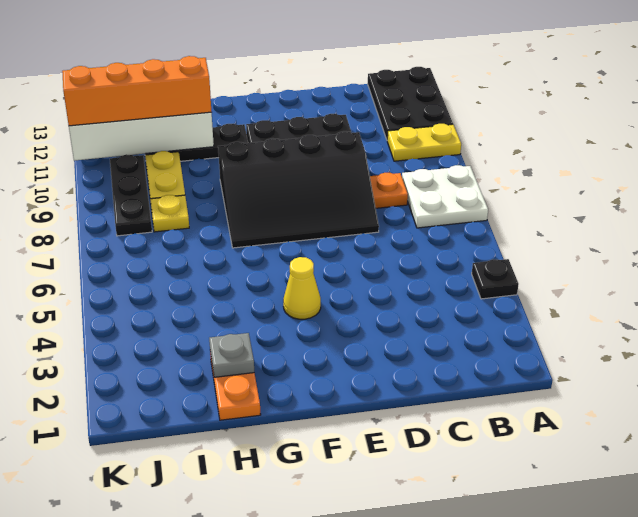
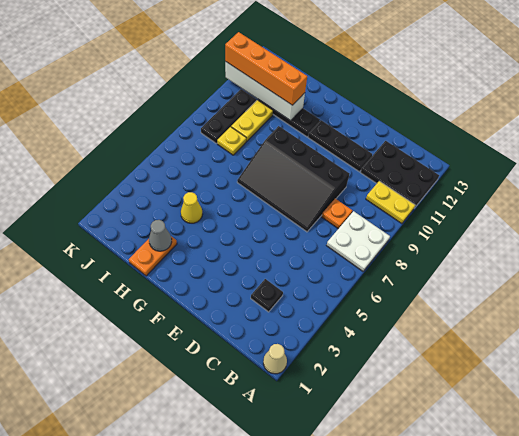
none -> tan 1x1 cone [263,344,287,374]
black 1x1 plate [472,259,519,299] -> black 1x1 plate moved to [251,279,283,312]
black 2x3 plate [368,67,453,139] -> black 2x3 plate turned to [360,141,439,207]
yellow 1x1 cone [283,257,321,319] -> yellow 1x1 cone moved to [181,192,203,223]
grey 1x1 plate [209,333,254,377] -> grey 1x1 cone [149,220,172,251]

